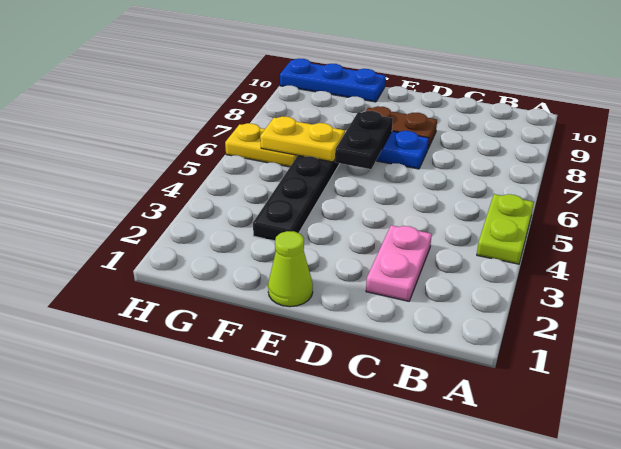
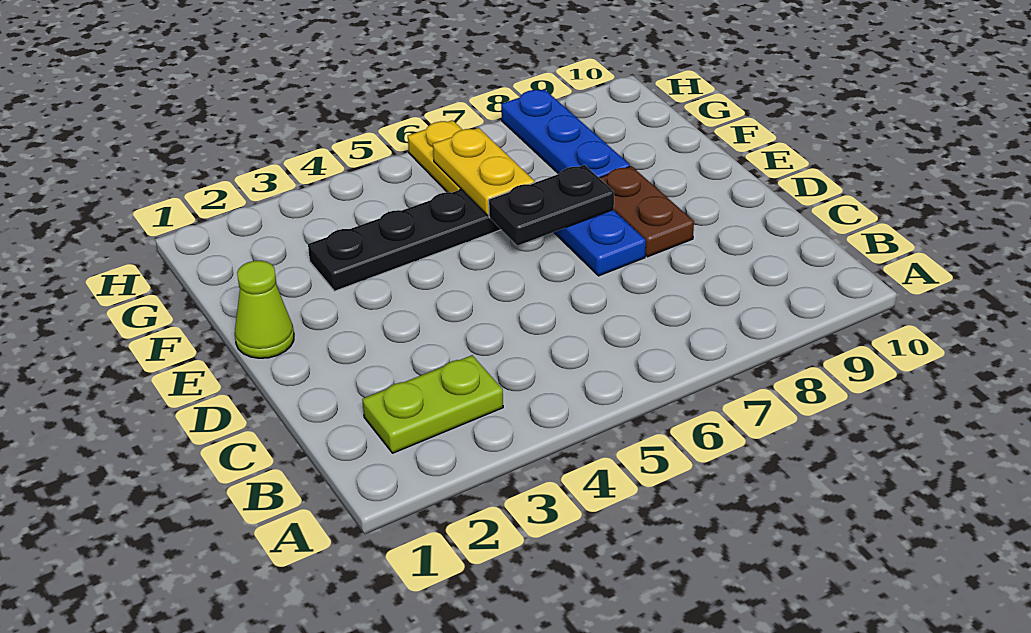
lime 1x2 plate [477,194,534,264] -> lime 1x2 plate moved to [362,355,503,453]
pink 1x2 plate [366,225,432,301] -> none
blue 1x3 plate [280,59,385,102] -> blue 1x3 plate moved to [501,89,630,178]

